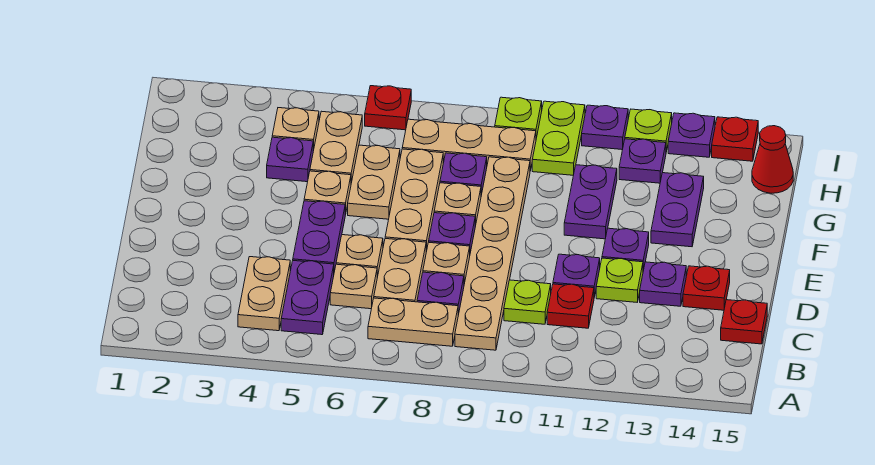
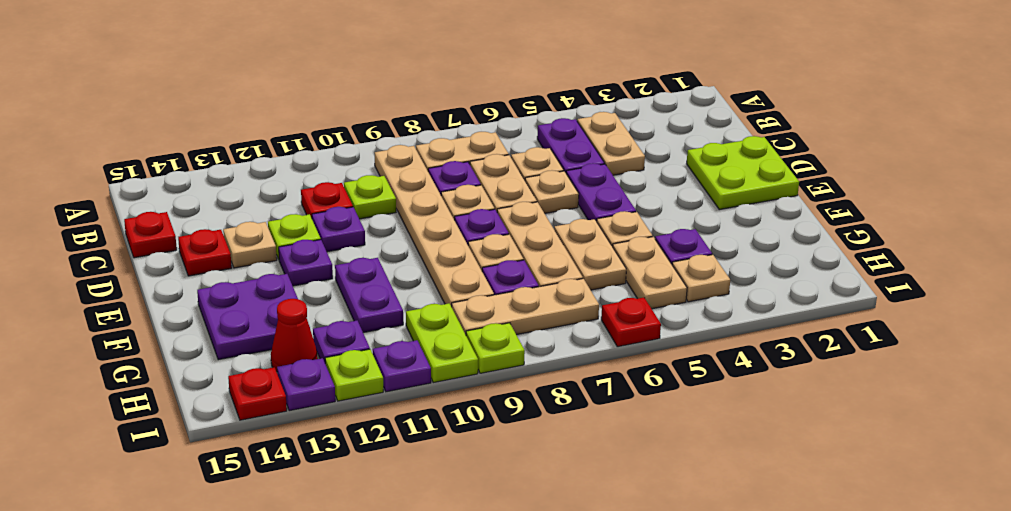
none -> lime 2x2 plate [687,136,799,209]
purple 1x1 plate [640,262,686,306] -> tan 1x1 plate [223,222,277,268]
purple 1x2 plate [651,173,704,247] -> purple 2x2 plate [197,274,298,360]
red 1x1 cone [752,126,793,193] -> red 1x1 cone moved to [271,299,318,372]

